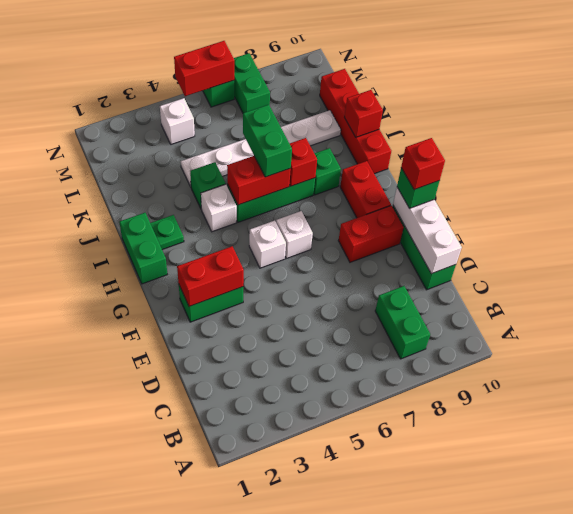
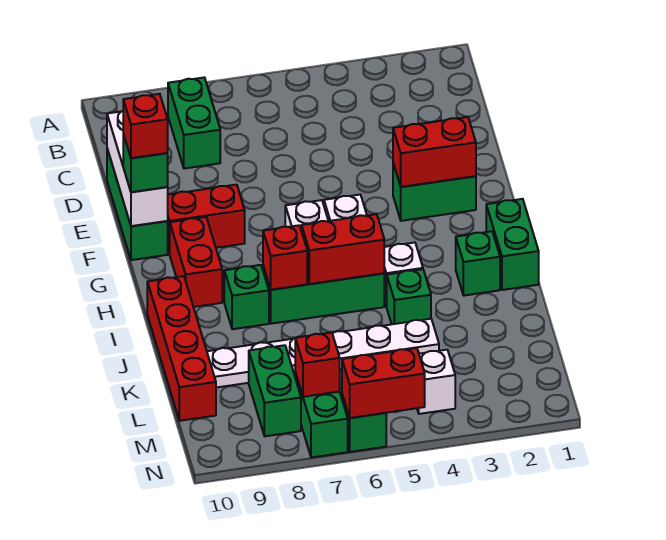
green 1x1 plate [150,215,184,250] -> green 1x1 brick [456,231,500,296]
green 1x2 brick [243,105,292,177] -> green 1x2 brick moved to [249,345,301,436]
red 1x1 brick [344,90,383,137] -> red 1x1 brick moved to [295,332,340,397]

